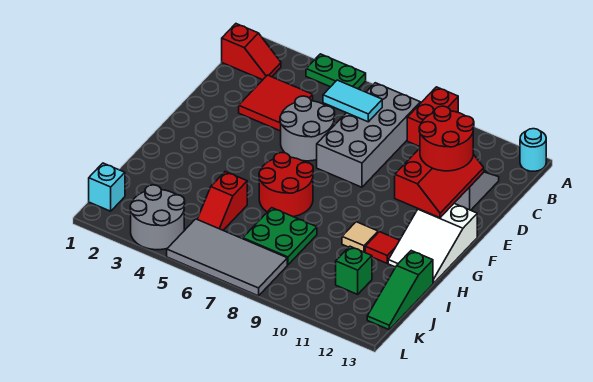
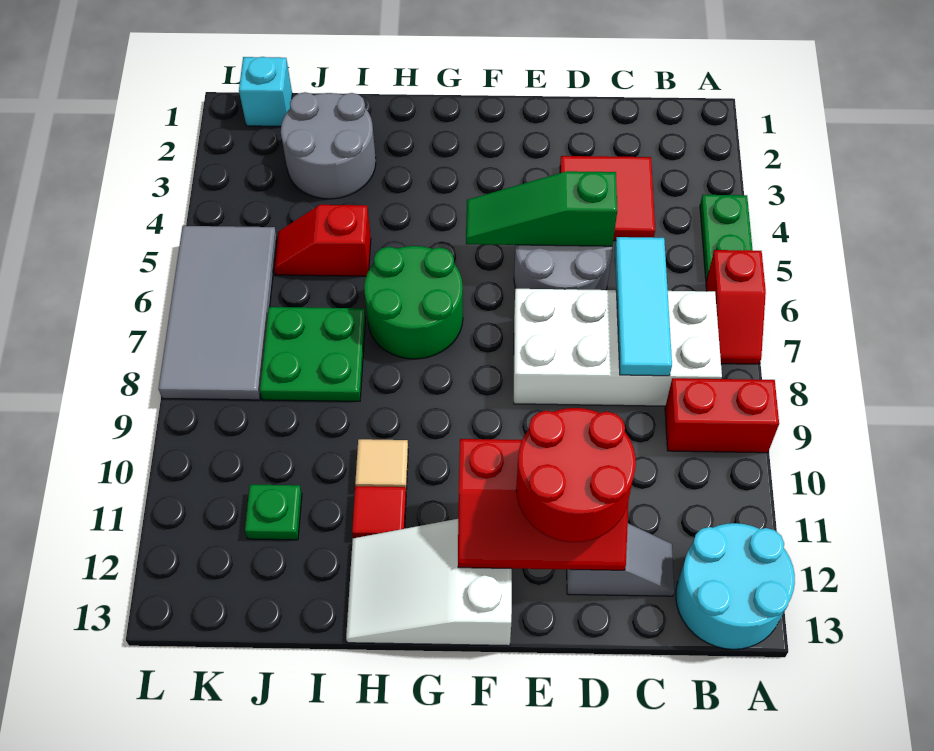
cyan 1x1 round brick [520,129,546,171] -> cyan 2x2 round brick [676,523,795,649]
red 1x2 slope [222,24,281,80] -> red 1x2 slope moved to [706,250,766,364]
grey 2x4 brick [317,83,420,187] -> white 2x4 brick [514,289,722,406]
cyan 1x2 tile [323,80,382,122] -> cyan 1x3 tile [615,237,672,376]
red 2x2 round brick [259,153,313,217] -> green 2x2 round brick [364,246,463,359]
green 1x3 slope [367,251,433,330] -> green 1x3 slope moved to [466,171,617,246]
green 1x1 brick [336,246,372,294] -> green 1x1 plate [245,484,302,540]
grey 2x2 round brick [130,185,185,250] -> grey 2x2 round brick moved to [281,92,376,199]

